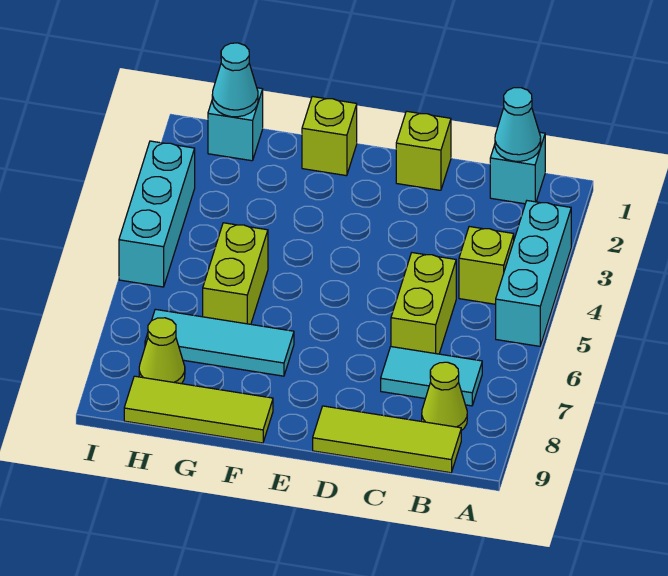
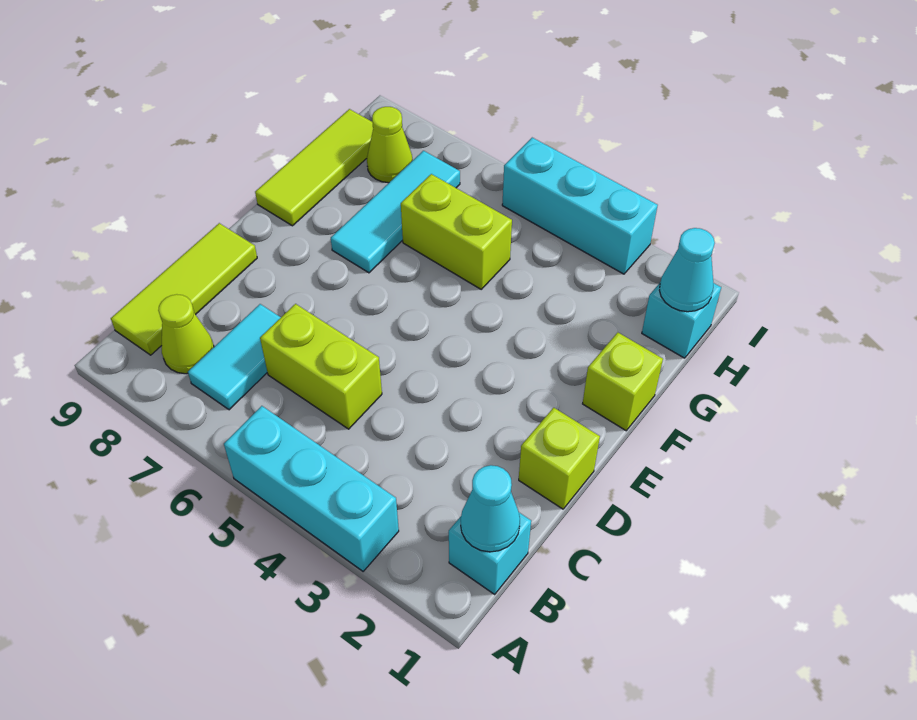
lime 1x1 brick [459,227,514,304] -> none

